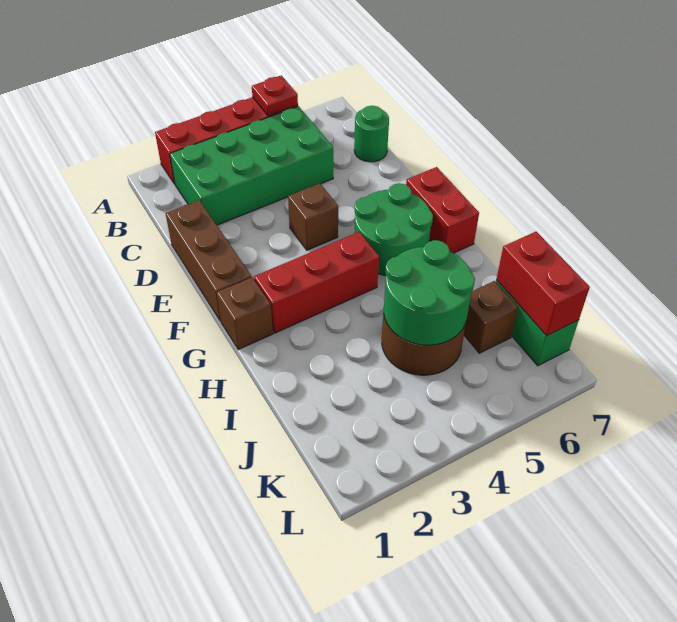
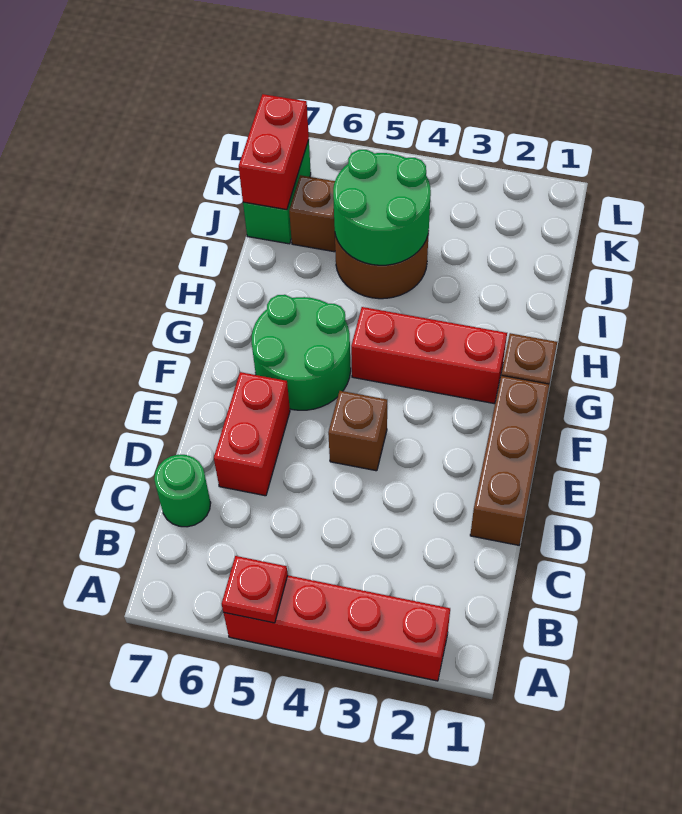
green 2x4 brick [170,106,333,225] -> none
red 1x2 brick [406,167,479,253] -> red 1x2 brick moved to [214,372,290,496]

